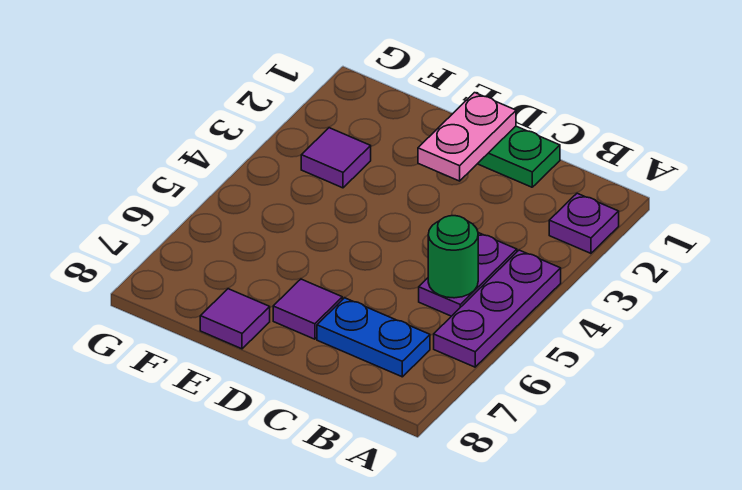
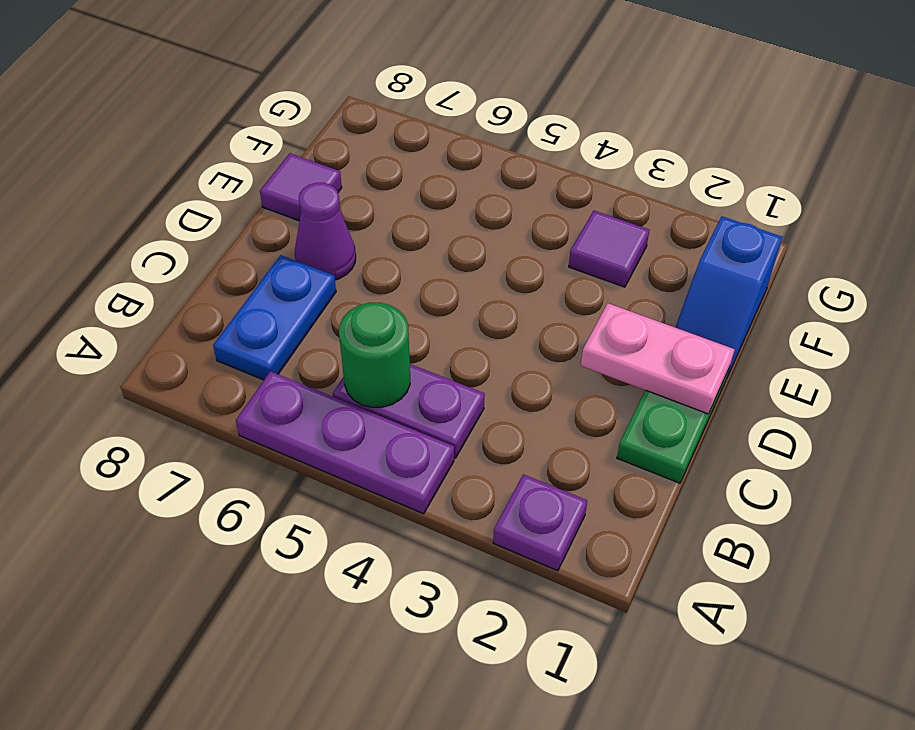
purple 1x1 tile [273,279,342,339] -> purple 1x1 cone [295,183,356,280]
none -> blue 1x2 slope [675,216,782,377]

